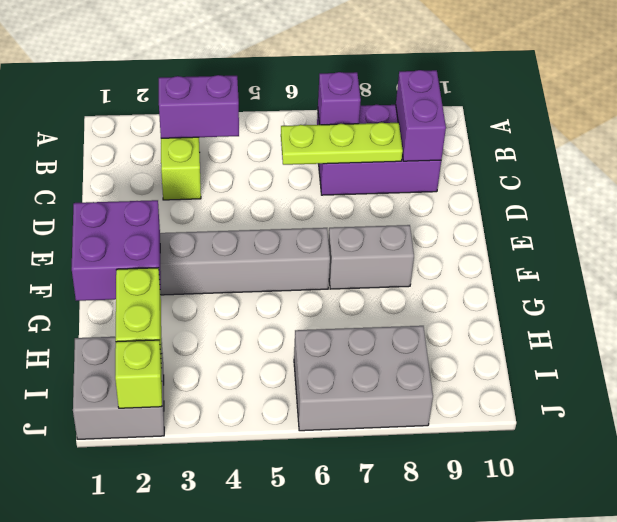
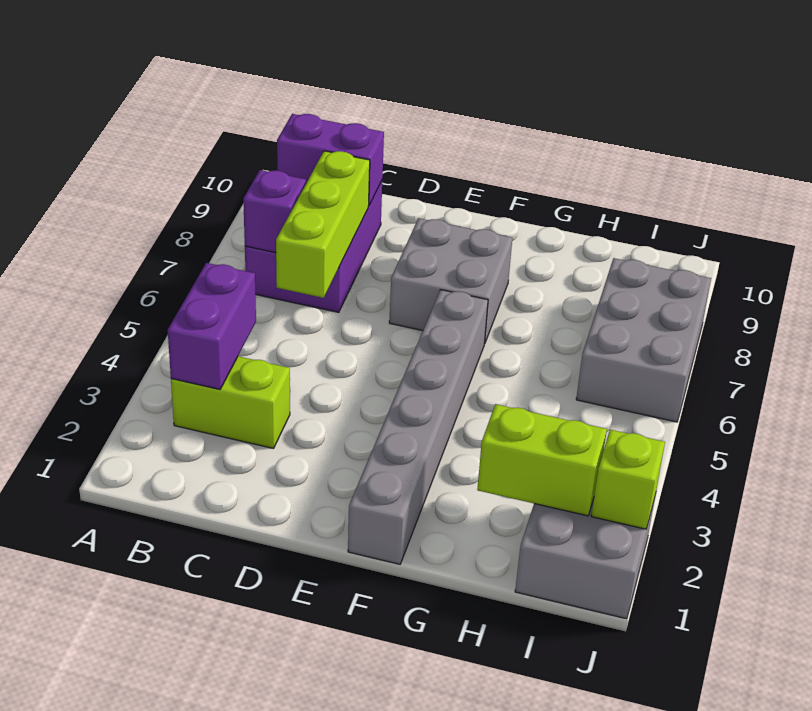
lime 1x3 plate [281,123,403,165] -> lime 1x3 brick [276,151,370,298]
purple 2x2 brick [72,200,161,301] -> none
grey 1x2 brick [328,225,414,289] -> grey 2x2 brick [389,218,512,344]

